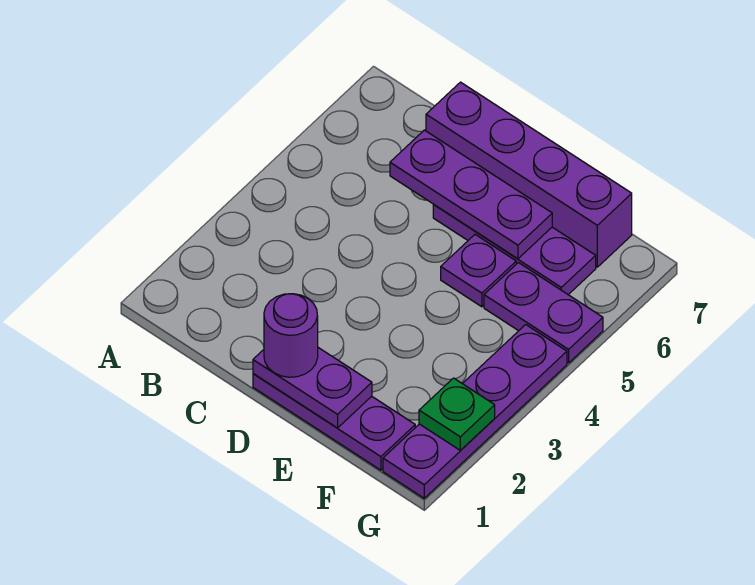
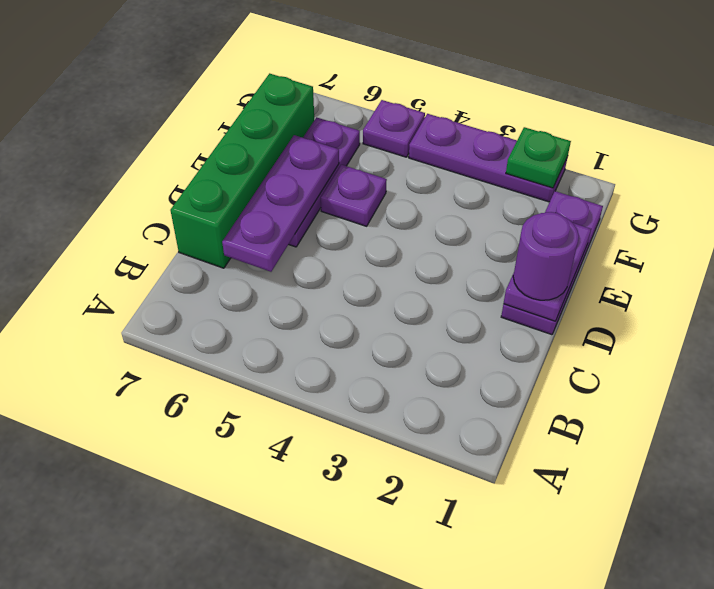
purple 1x4 brick [426,82,632,267] -> green 1x4 brick [170,73,314,268]
purple 1x2 plate [484,263,603,363] -> purple 1x1 plate [363,100,425,157]
purple 1x4 plate [383,325,567,498] -> purple 1x3 plate [409,114,568,202]

